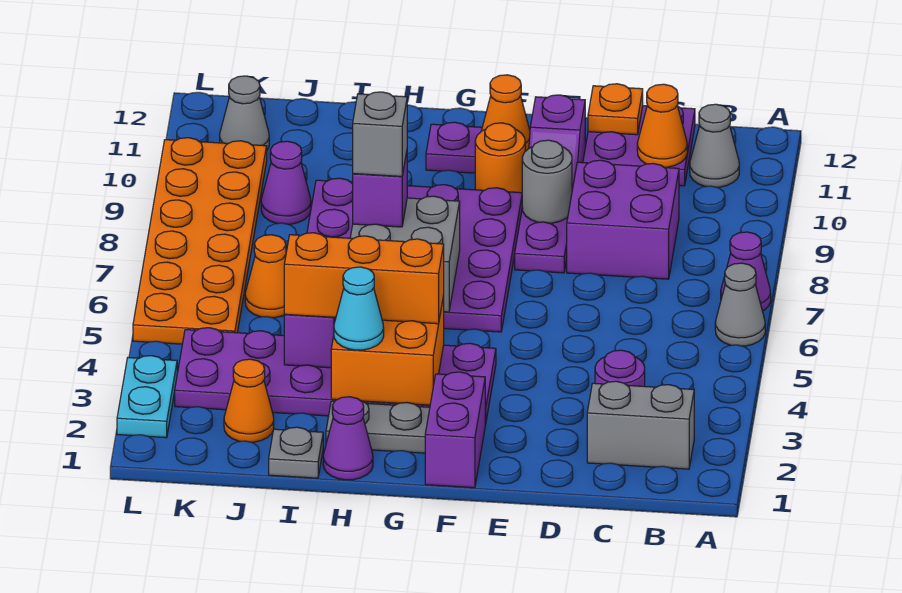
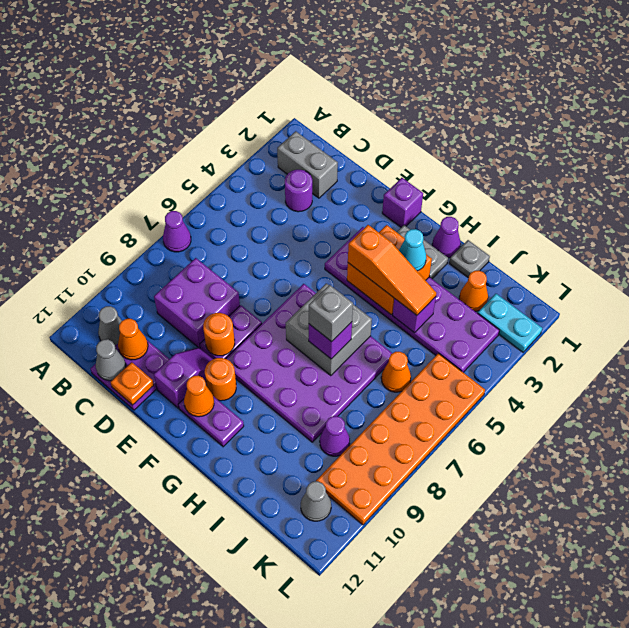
grey 1x1 cone [715,263,765,346] -> grey 1x1 cone moved to [96,339,126,381]
grey 1x1 round brick [522,140,572,223] -> orange 1x1 round brick [203,313,235,356]
purple 1x2 brick [425,372,485,488] -> purple 1x1 brick [382,178,423,227]
orange 1x3 brick [284,233,444,324] -> orange 1x3 slope [348,225,436,315]
cyan 1x2 plate [117,356,177,438] -> cyan 1x2 plate turned to [478,294,542,352]

